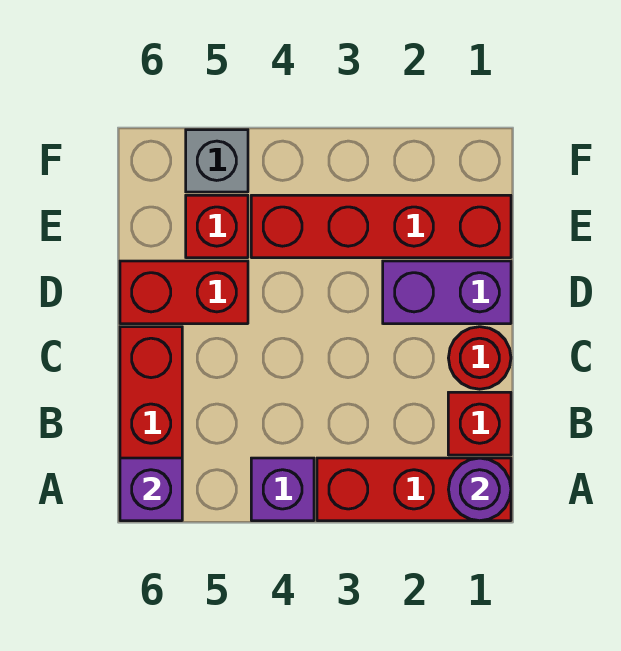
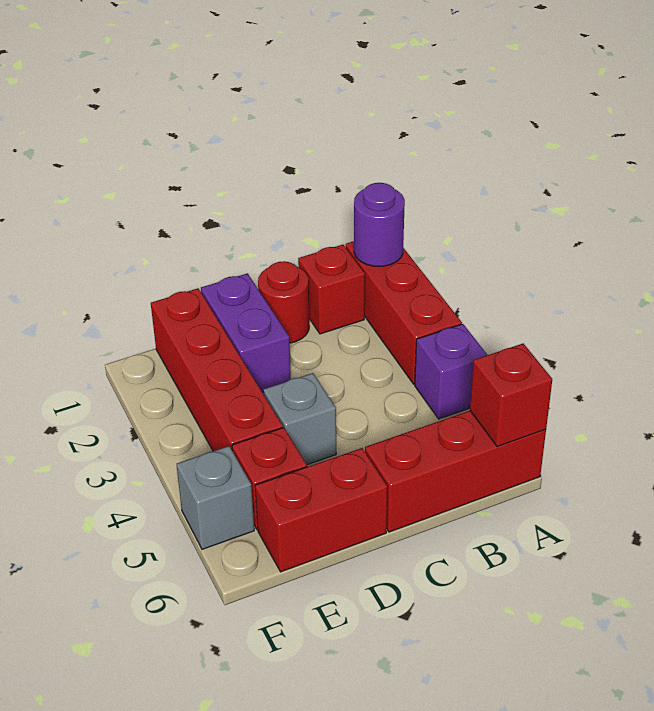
purple 1x1 brick [120,458,182,521] -> red 1x1 brick [470,343,552,447]
none -> grey 1x1 brick [264,373,336,465]
red 1x2 brick [120,261,248,324] -> red 1x2 brick turned to [255,448,388,572]

